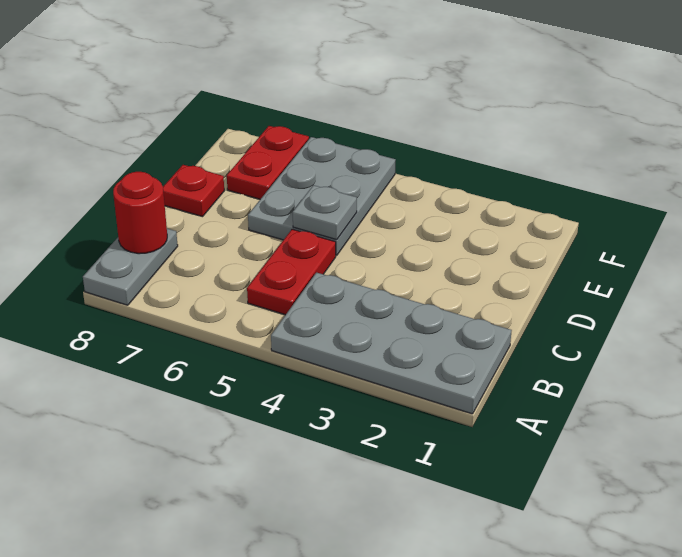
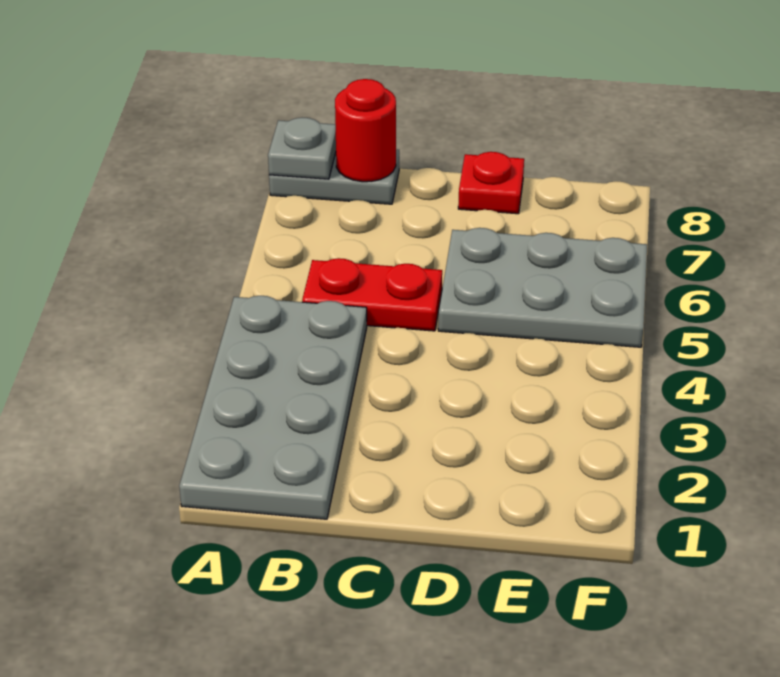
grey 1x1 plate [293,185,357,240] -> grey 1x1 plate moved to [268,118,336,179]
red 1x2 plate [227,126,309,199] -> none

